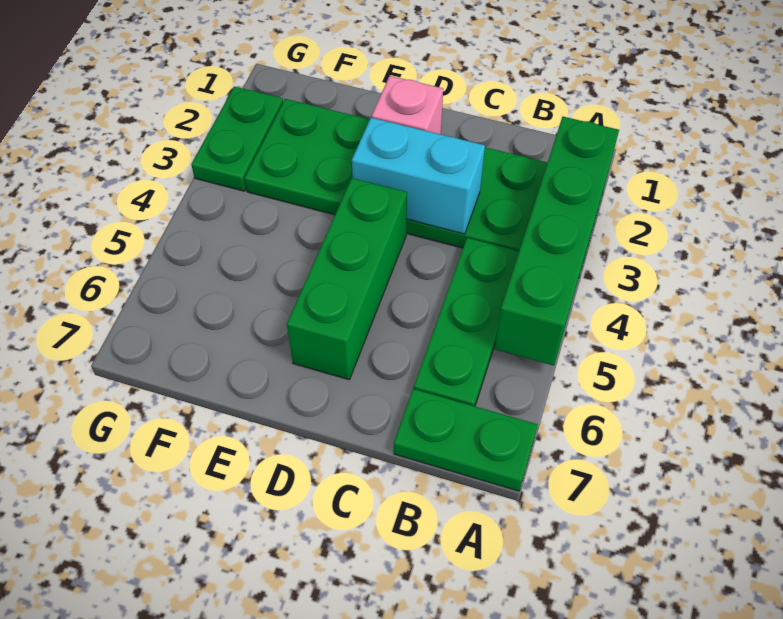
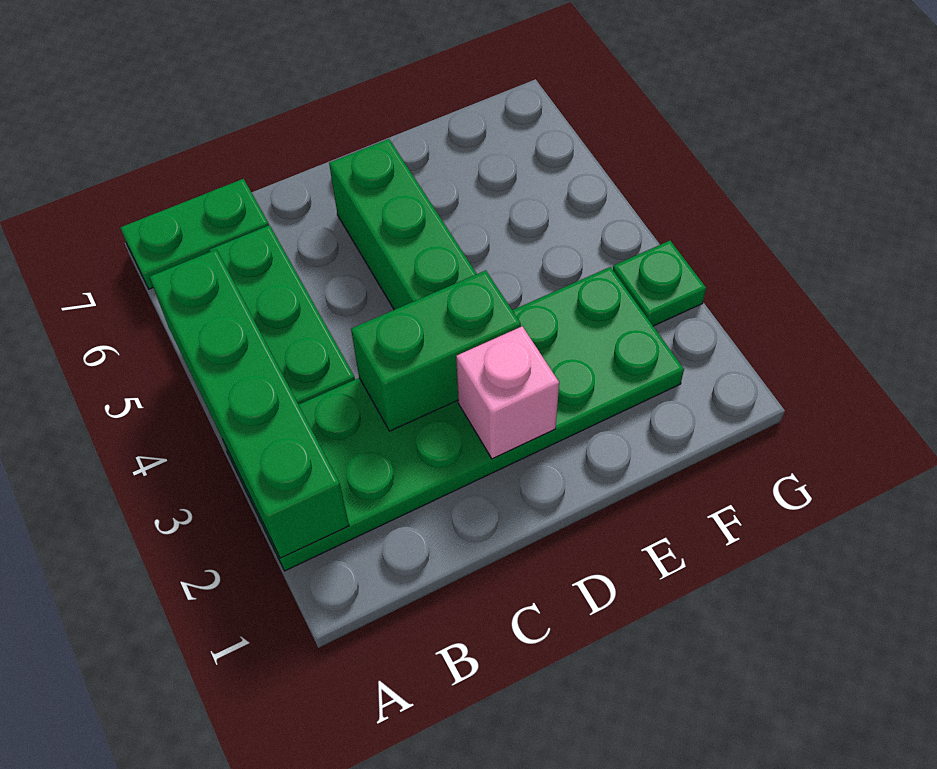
cyan 1x2 brick [352,118,485,234] -> green 1x2 brick [351,270,521,431]
green 1x2 plate [191,86,283,191] -> green 1x1 plate [613,241,706,326]

